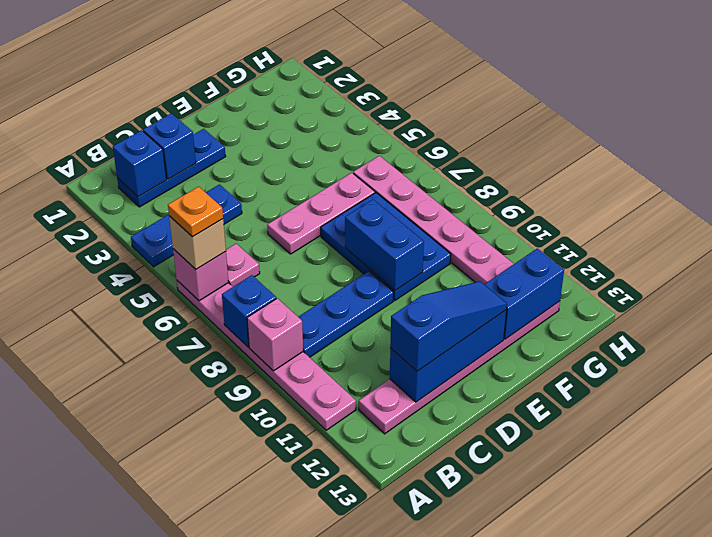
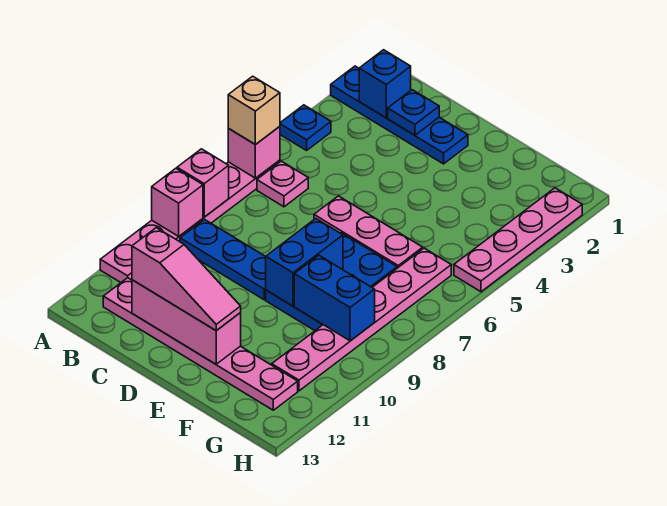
blue 1x3 plate [131,184,242,267] -> blue 1x1 plate [280,105,331,150]
orange 1x1 plate [168,187,223,237] -> none
blue 1x1 brick [222,275,276,347] -> pink 1x1 brick [177,149,229,217]
blue 1x3 plate [117,129,226,207] -> blue 1x4 plate [331,66,468,164]
blue 1x1 brick [143,114,196,179] -> blue 1x1 plate [388,90,439,135]
blue 1x3 brick [390,310,507,402] -> pink 1x3 brick [132,280,241,364]
blue 1x3 slope [390,281,507,371] -> pink 1x3 slope [132,228,241,331]
blue 1x2 brick [484,248,564,339] -> blue 1x2 brick moved to [294,255,375,341]
none -> pink 1x4 plate [454,188,582,292]

